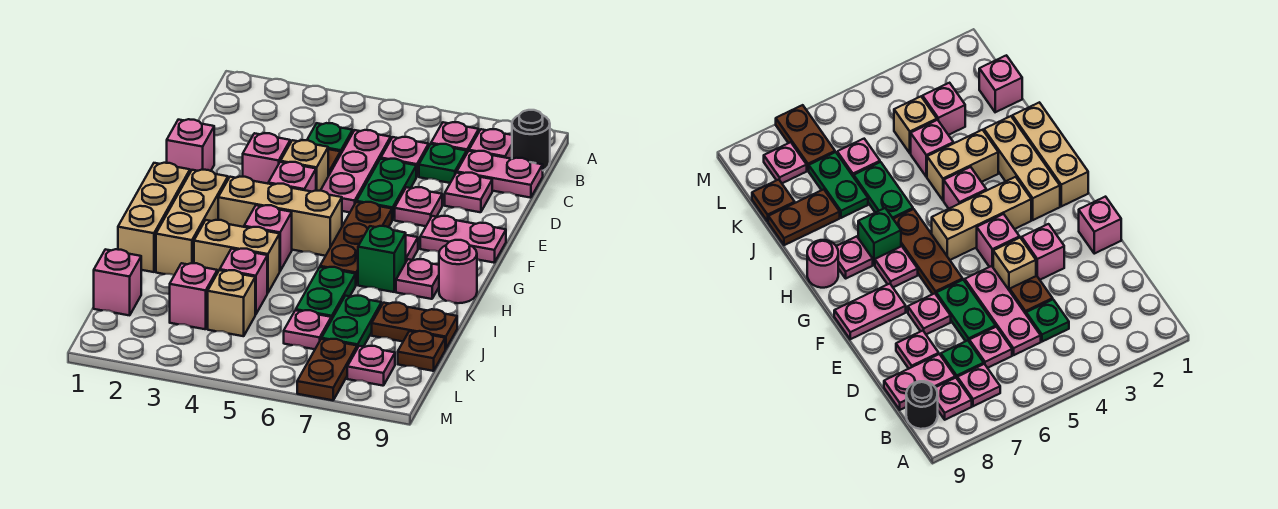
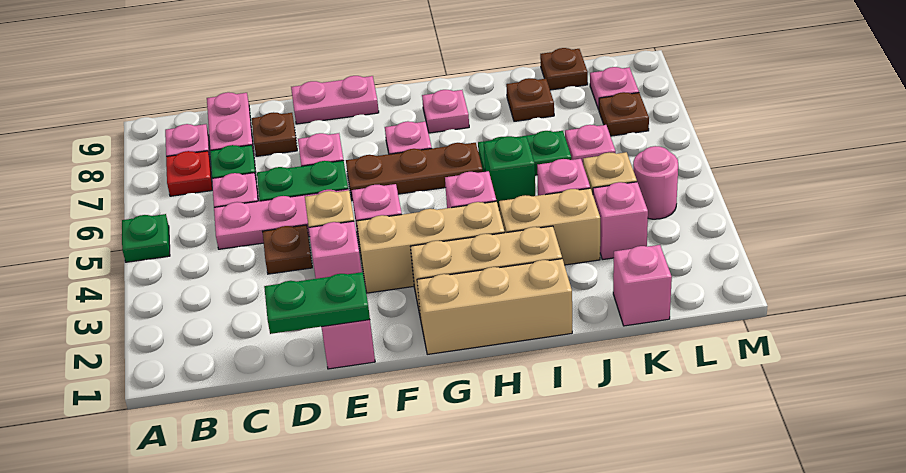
pink 1x1 plate [431,122,479,152] -> red 1x1 plate [166,151,212,196]
black 1x1 round brick [512,110,550,170] -> none
green 1x1 plate [307,123,353,155] -> green 1x1 plate moved to [122,214,170,262]
pink 1x1 plate [445,173,492,212] -> brown 1x1 plate [252,112,297,156]
pink 1x2 plate [420,216,506,263] -> pink 1x2 plate turned to [291,76,379,124]
tan 1x3 brick [218,177,342,256] -> tan 1x3 brick turned to [357,201,505,293]
green 1x1 brick [358,226,406,292] -> green 1x1 brick moved to [484,136,535,208]
pink 1x1 round brick [439,240,477,303] -> pink 1x1 round brick moved to [633,146,678,219]
tan 1x2 brick [194,220,280,293] -> tan 1x2 brick turned to [499,188,600,265]
green 1x2 plate [322,296,381,348] -> green 1x2 plate moved to [264,272,370,334]
brown 1x2 plate [372,303,457,349] -> brown 1x1 plate [506,78,554,121]
brown 1x2 plate [297,339,357,400] -> brown 1x1 plate [599,92,649,136]

